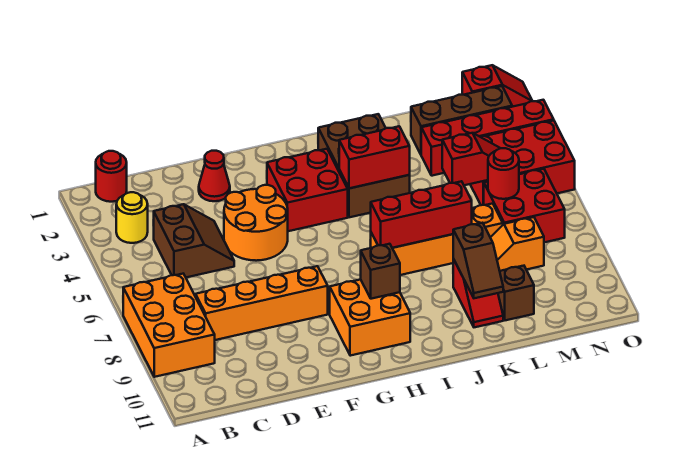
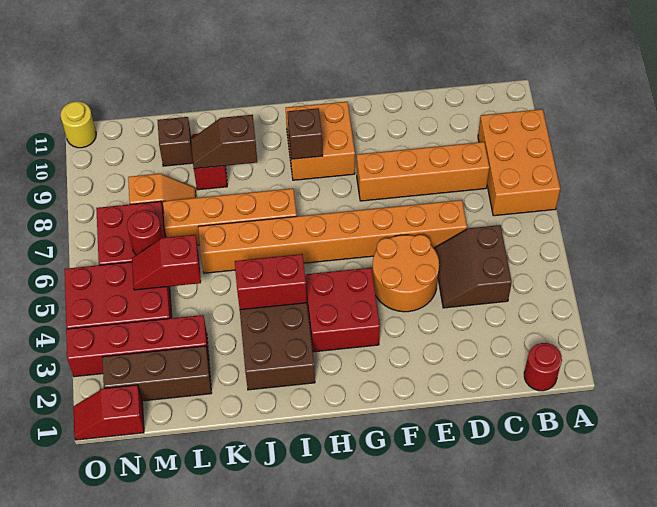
yellow 1x1 round brick [116,192,148,243] -> yellow 1x1 round brick moved to [60,101,96,148]
none -> orange 1x8 brick [198,200,467,273]
red 1x1 cone [199,151,230,201] -> none
red 1x3 brick [371,181,472,248] -> none
brown 1x2 slope [453,223,503,298] -> brown 1x2 slope turned to [191,115,257,169]

